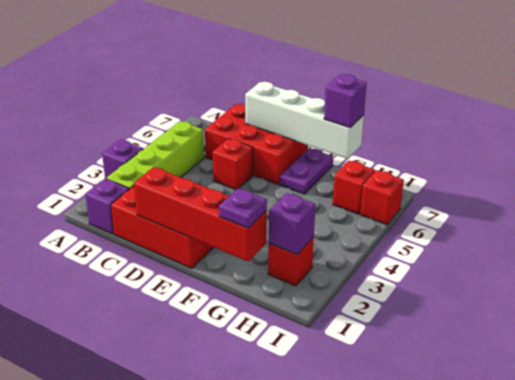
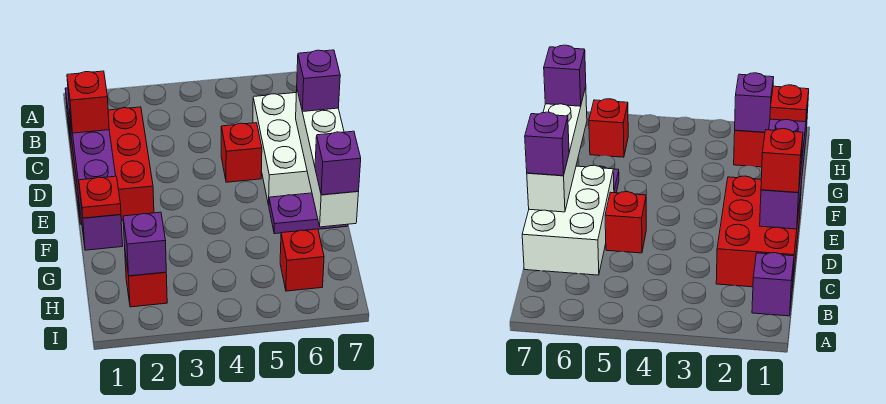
purple 1x1 brick [102,140,143,179] -> purple 1x1 brick moved to [297,50,340,112]
lime 1x4 brick [106,121,204,189] -> none
red 2x3 brick [205,104,308,185] -> white 2x3 brick [253,93,312,205]
red 1x4 brick [134,167,267,261] -> purple 1x4 brick [70,117,123,250]
purple 1x1 plate [219,188,267,228] -> red 1x1 plate [79,176,121,218]
red 1x1 brick [360,170,404,225] -> red 1x1 brick moved to [67,71,109,133]

